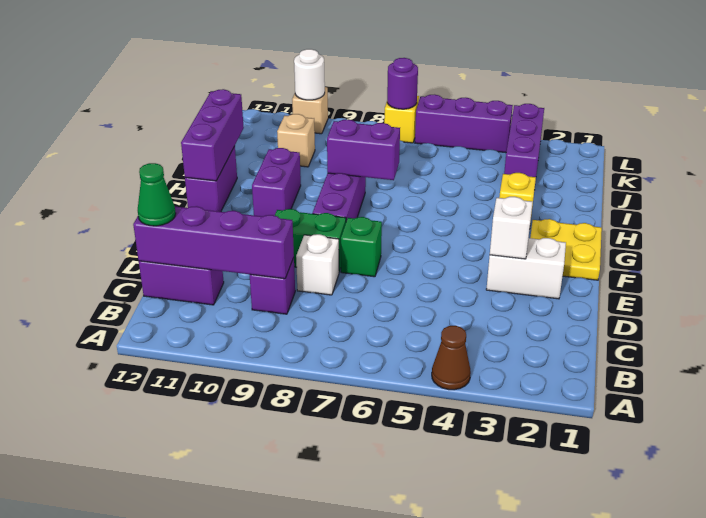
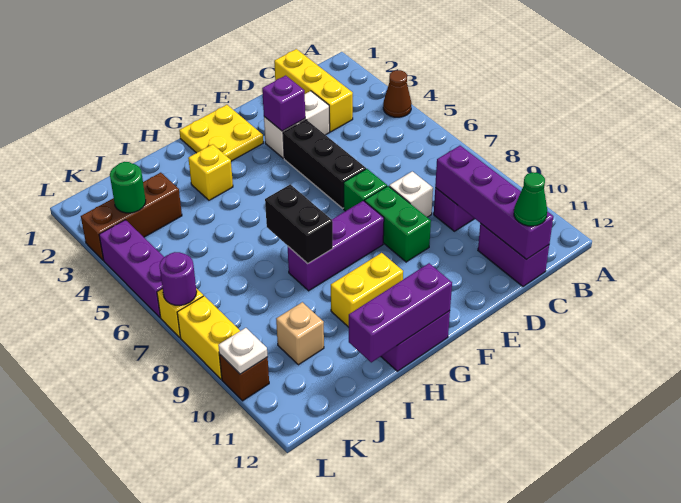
none -> yellow 1x3 brick [274,49,353,132]
white 1x2 brick [486,238,566,299] -> white 1x2 brick turned to [264,91,330,158]
white 1x1 brick [490,197,533,259] -> purple 1x1 brick [262,75,305,131]
none -> black 1x3 brick [283,120,366,208]
purple 1x2 brick [252,148,301,216] -> yellow 1x2 brick [331,253,403,327]
purple 1x2 brick [327,119,400,180] -> black 1x2 brick [265,184,333,263]
purple 1x3 brick [504,104,544,182] -> brown 1x3 brick [81,173,182,260]
none -> green 1x1 round brick [110,162,146,213]
none -> yellow 1x2 brick [177,296,240,379]
tan 1x1 brick [292,87,328,134] -> brown 1x1 brick [219,354,269,401]
white 1x1 round brick [294,49,325,100] -> white 1x1 plate [218,328,268,374]

